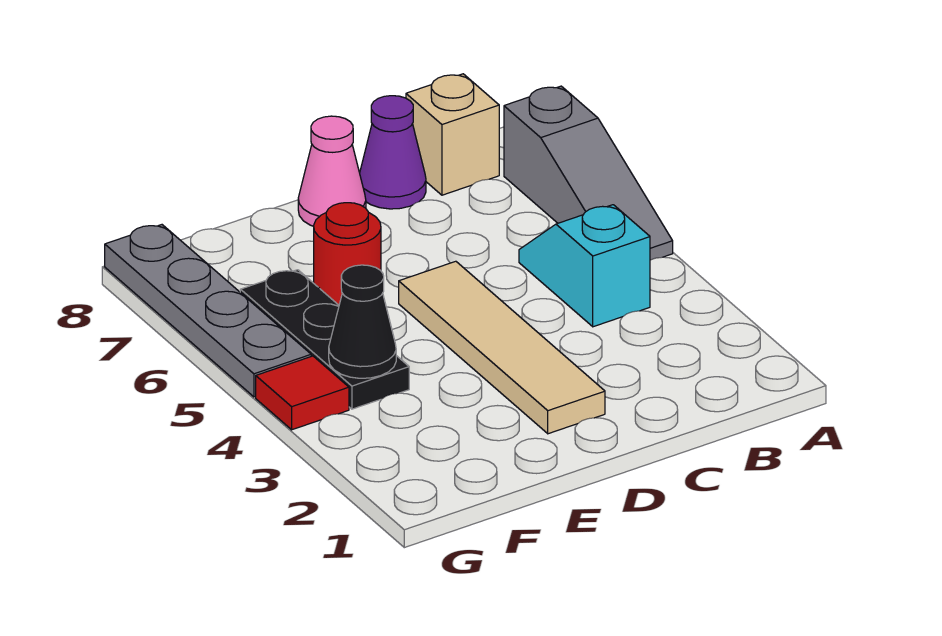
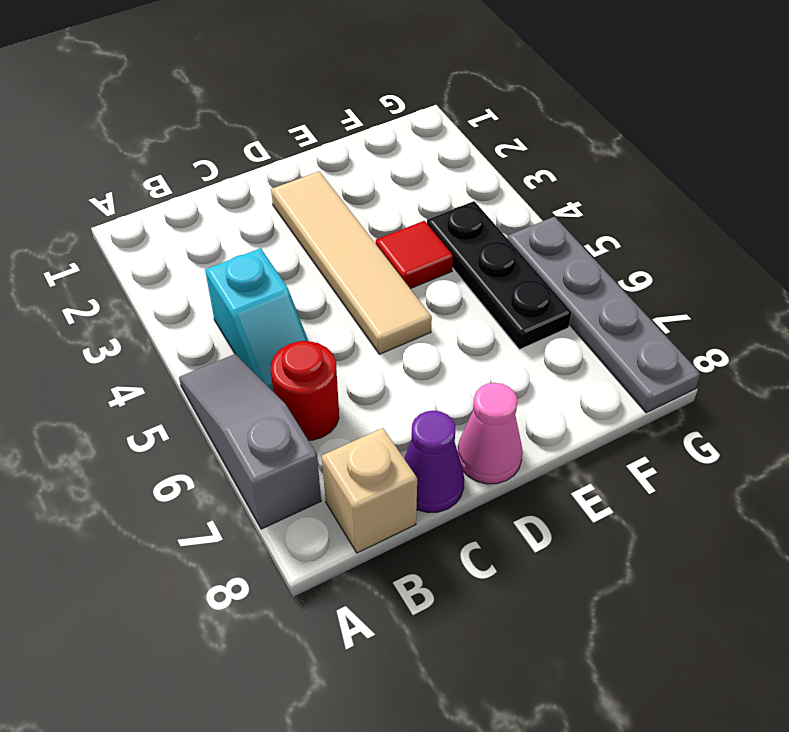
red 1x1 round brick [314,203,381,305] -> red 1x1 round brick moved to [271,341,339,440]
black 1x1 cone [329,265,396,378] -> none
red 1x1 tile [256,356,349,430] -> red 1x1 tile moved to [376,221,453,289]

